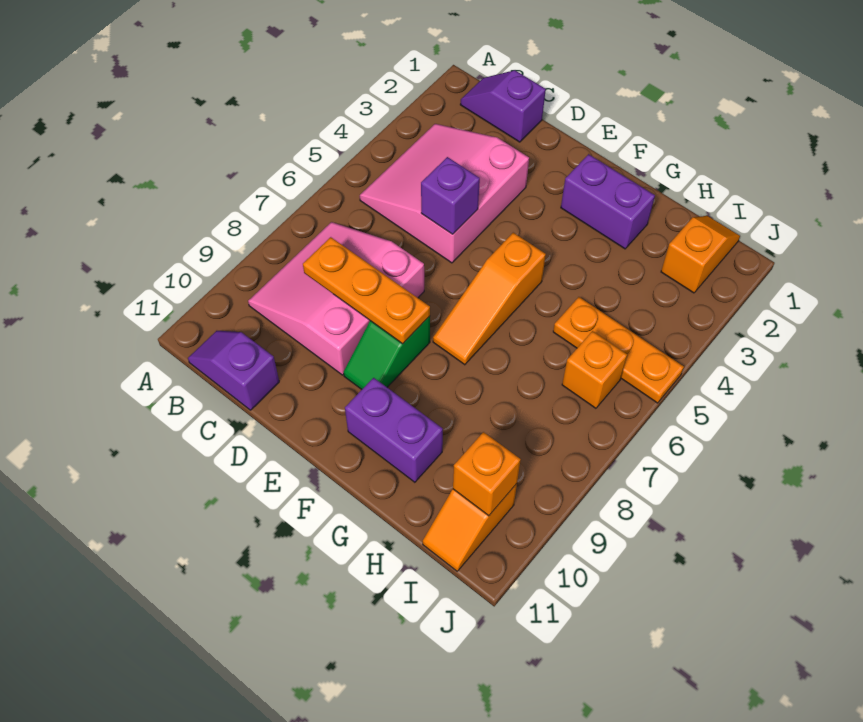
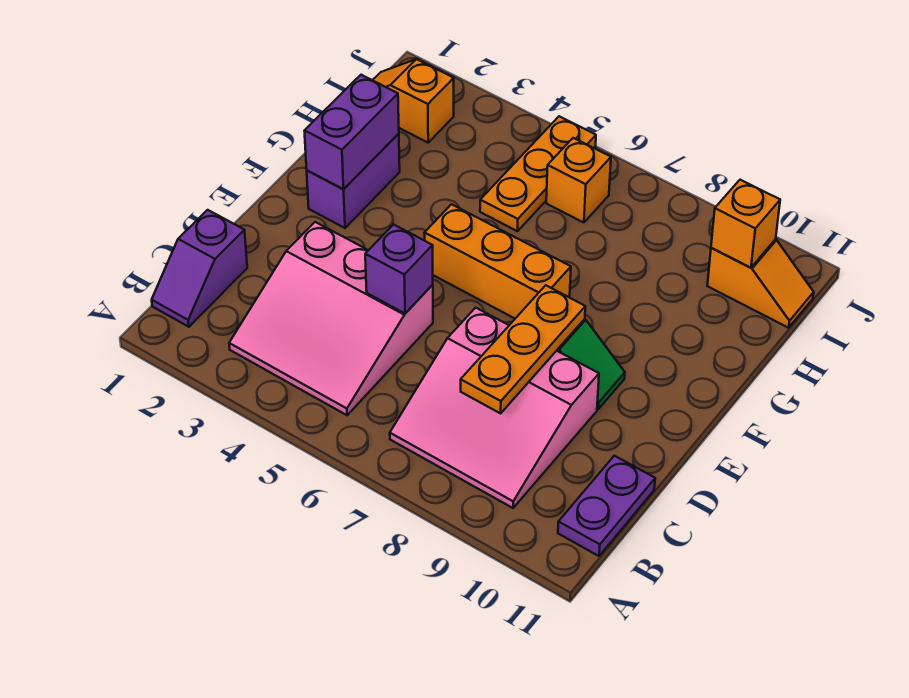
purple 1x2 slope [188,331,279,410] -> purple 1x2 plate [558,456,655,556]
orange 1x3 slope [433,233,546,365] -> orange 1x3 brick [424,204,571,318]
purple 1x2 brick [345,378,443,482] -> purple 1x2 brick moved to [304,75,399,189]

